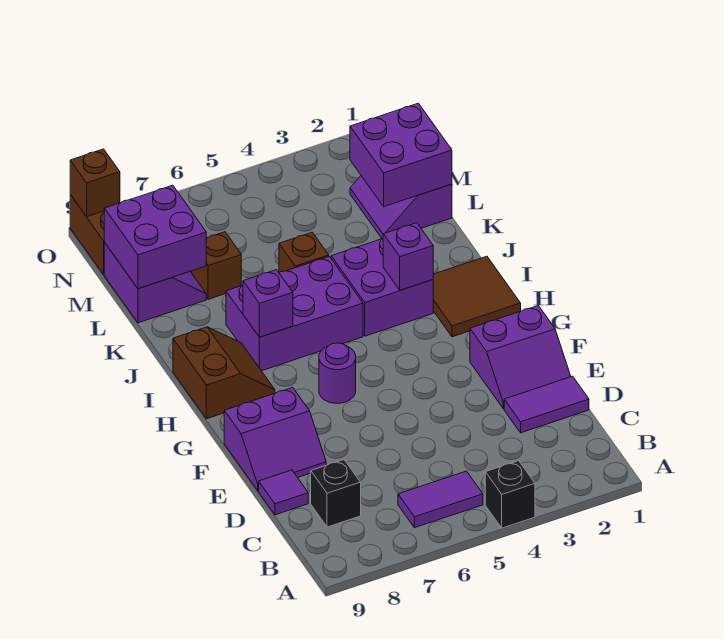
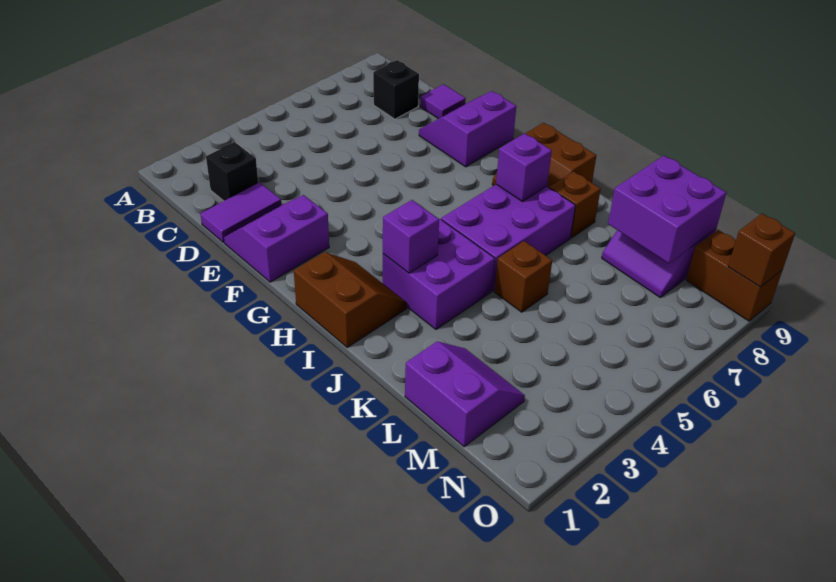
black 1x1 brick [485,461,535,528] -> black 1x1 brick moved to [206,142,258,201]
purple 1x2 tile [398,471,483,528] -> none
purple 1x1 round brick [319,343,356,403] -> none
brown 2x2 tile [433,256,521,337] -> brown 2x2 slope [294,252,407,347]
purple 2x2 brick [350,103,452,206] -> none
brown 1x1 brick [192,232,241,299] -> brown 1x1 brick moved to [549,171,601,238]

